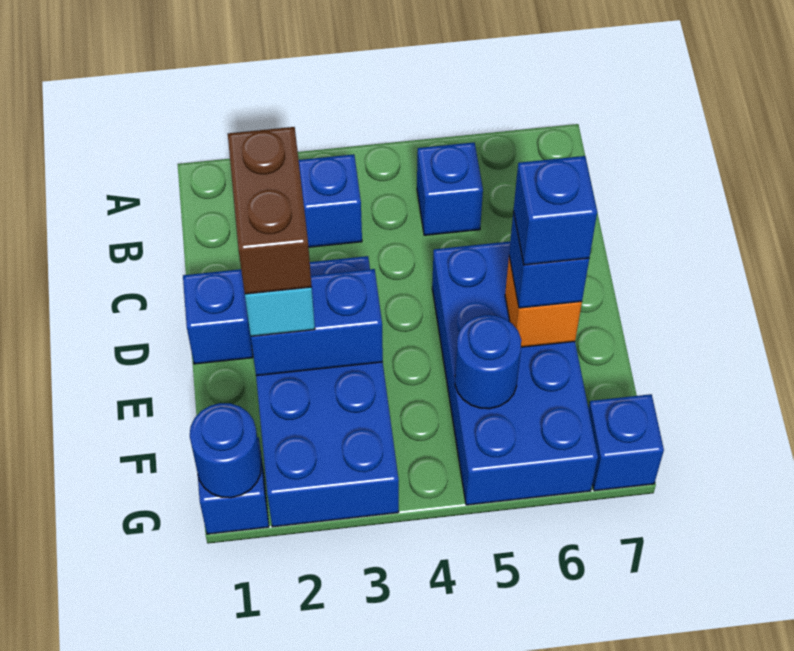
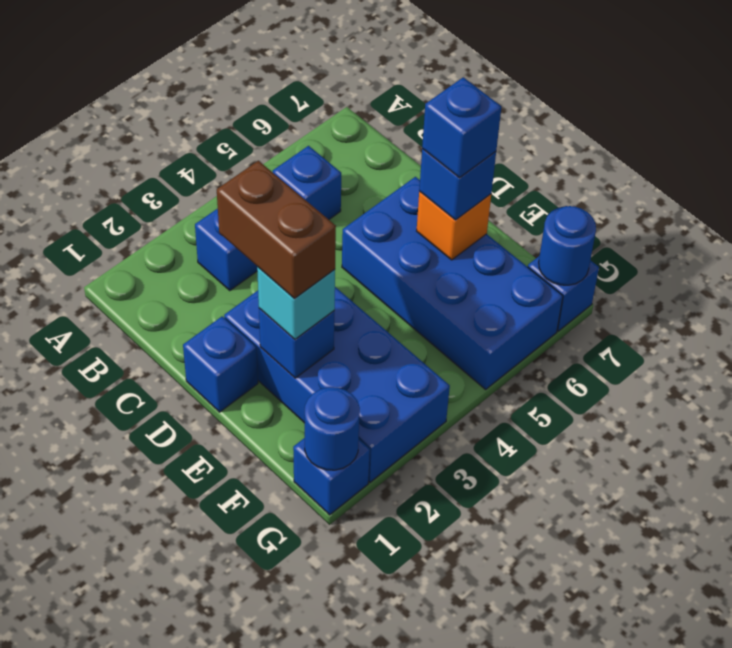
blue 1x2 brick [251,269,383,376] -> blue 1x1 brick [259,308,334,378]
blue 1x1 round brick [455,315,521,409] -> blue 1x1 round brick moved to [539,206,596,285]

